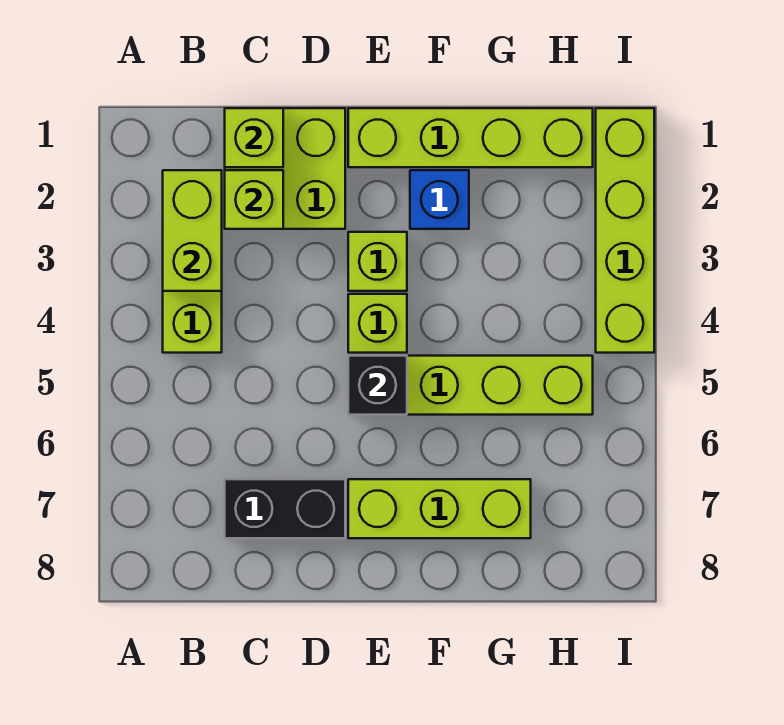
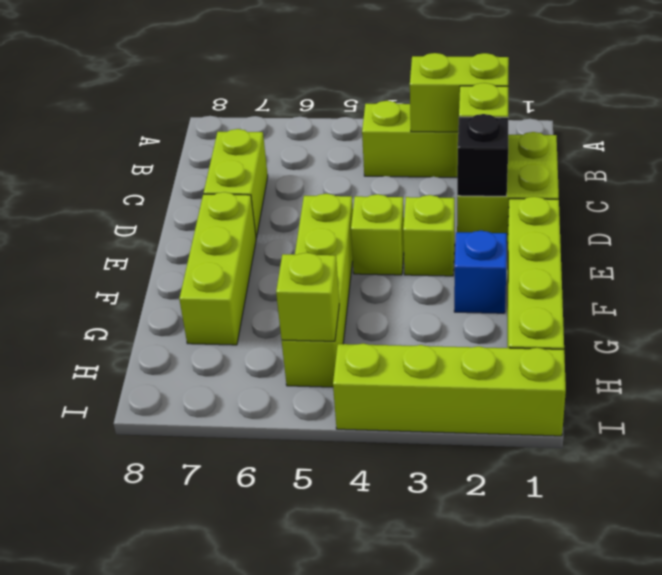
lime 1x1 brick [225,108,283,167] -> lime 1x1 brick moved to [276,253,339,341]
black 1x2 brick [225,479,345,538] -> lime 1x2 brick [204,129,268,238]
black 1x1 brick [348,356,407,415] -> black 1x1 brick moved to [457,114,508,196]

